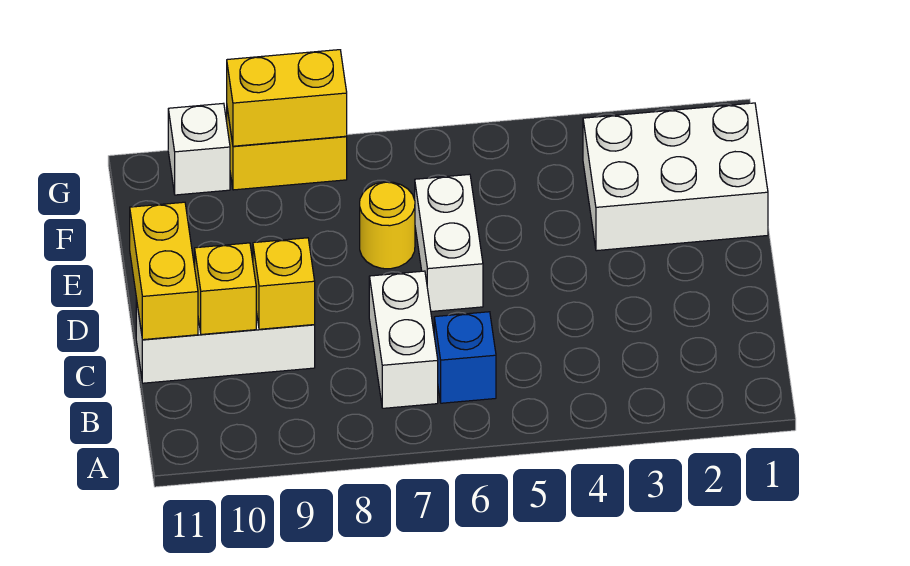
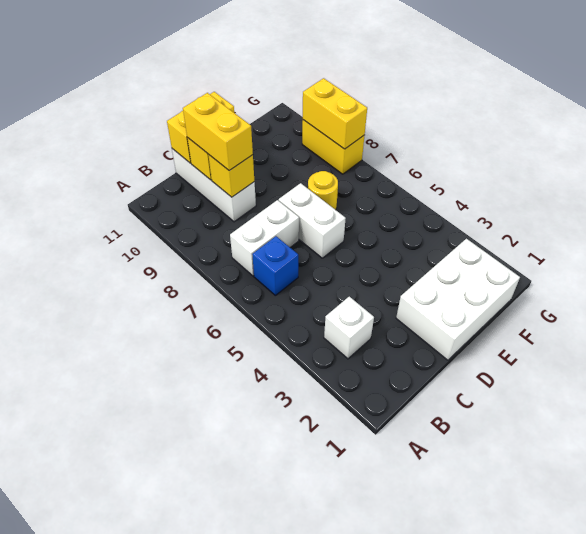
none -> yellow 1x2 brick [183,93,253,171]
white 1x2 brick [415,174,483,311] -> white 1x2 brick turned to [279,183,346,258]
white 2x3 brick [583,103,768,251] -> white 2x3 brick turned to [396,239,520,360]
white 1x1 brick [168,103,230,195] -> white 1x1 brick moved to [324,297,374,359]

